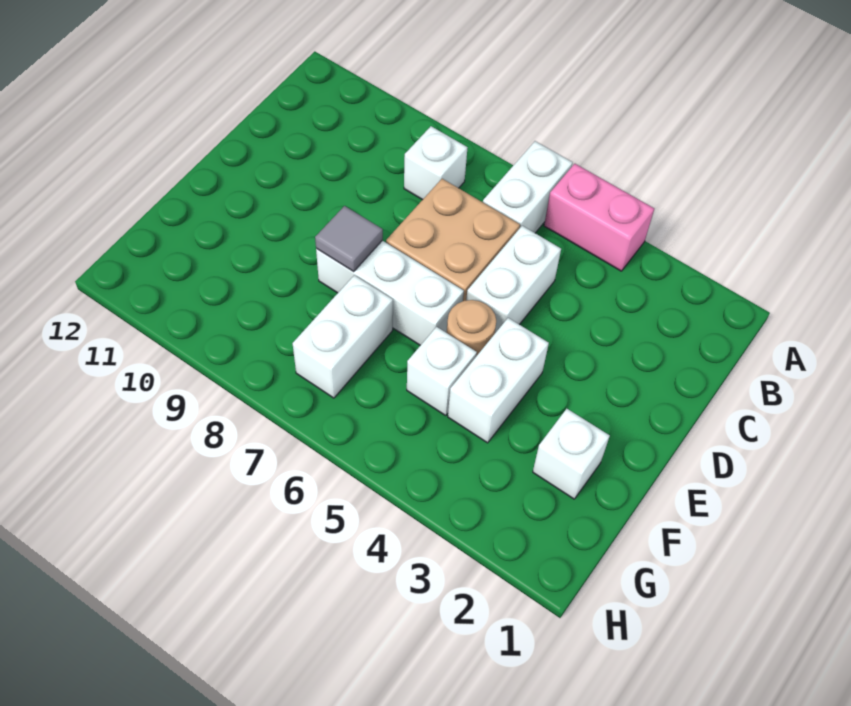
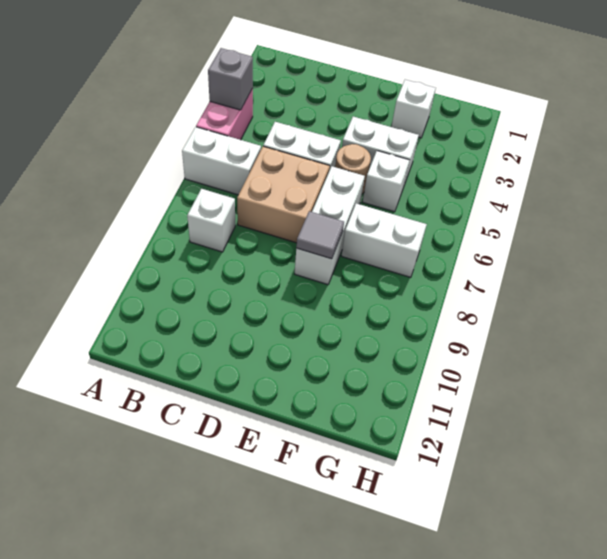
none -> grey 1x1 brick [208,48,253,110]

